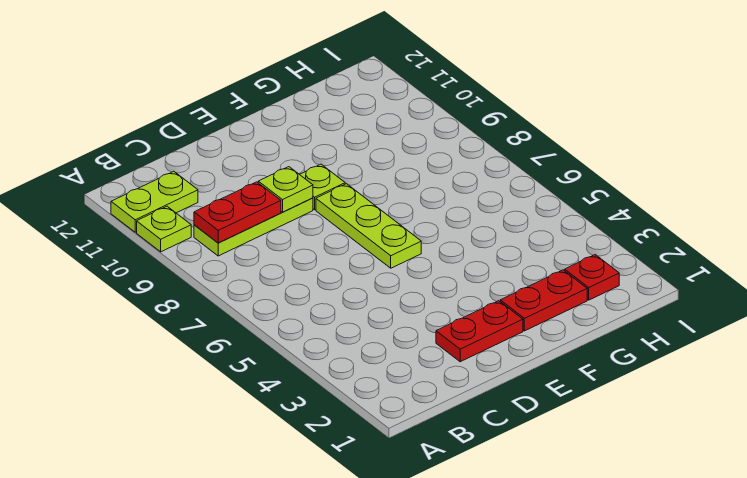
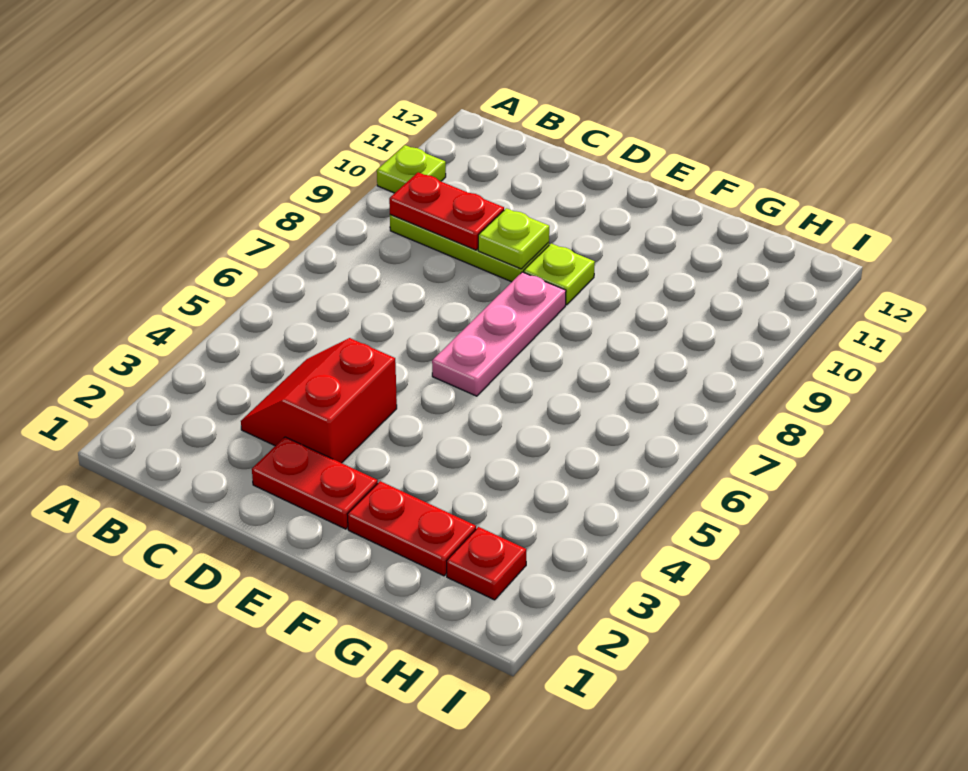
lime 1x2 plate [111,171,198,232] -> none
none -> red 2x2 slope [241,338,397,463]
lime 1x3 plate [316,184,421,268] -> pink 1x3 plate [432,272,566,396]

